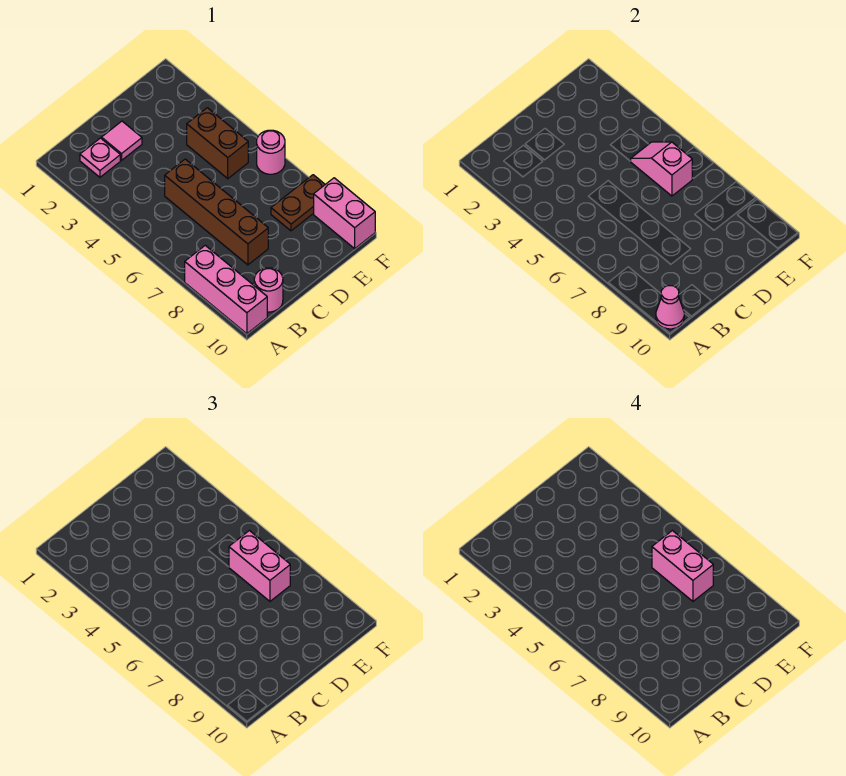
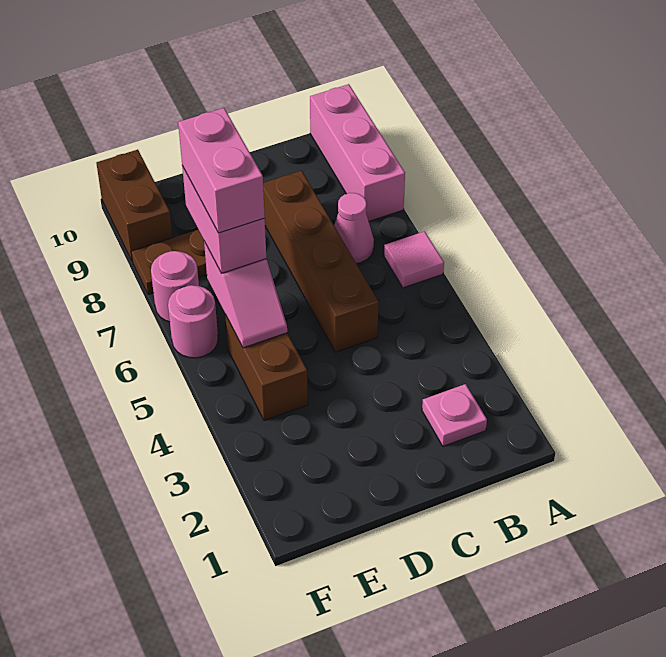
pink 1x1 cone [656,286,684,329] -> pink 1x1 cone moved to [334,193,374,263]
pink 1x1 round brick [254,268,283,312] -> pink 1x1 round brick moved to [151,251,199,322]
pink 1x1 tile [101,121,142,160] -> pink 1x1 tile moved to [384,231,444,288]
pink 1x2 brick [314,178,375,249] -> brown 1x2 brick [96,150,172,260]

